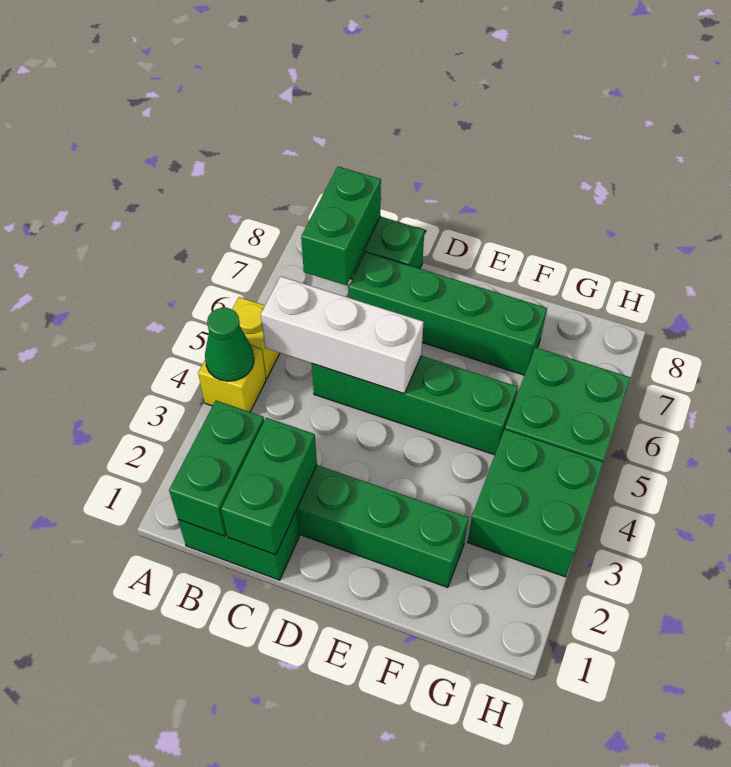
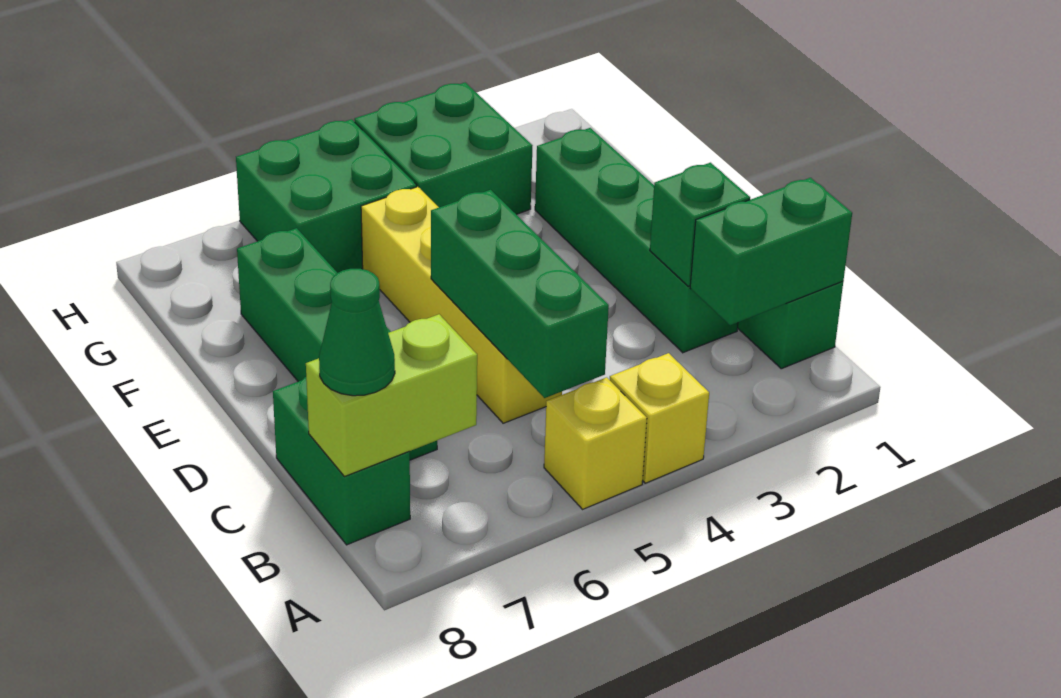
green 1x1 cone [205,308,254,381] -> green 1x1 cone moved to [319,269,395,396]
white 1x3 brick [261,276,424,394] -> green 1x3 brick [431,190,609,398]
green 1x2 brick [301,167,381,285] -> lime 1x2 brick [306,314,477,477]
green 1x2 brick [221,418,317,555] -> green 1x1 brick [650,163,750,286]
green 1x4 brick [312,356,518,455] -> yellow 1x4 brick [361,187,562,423]

